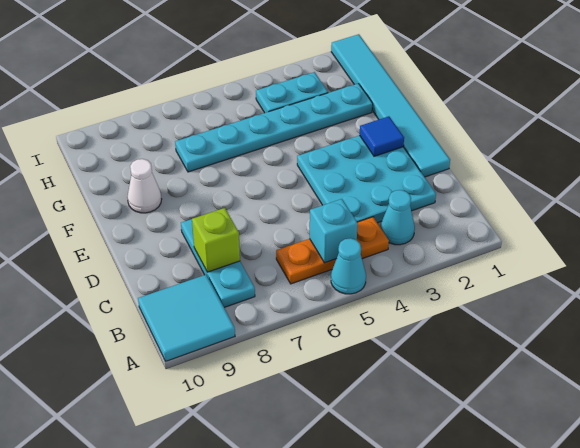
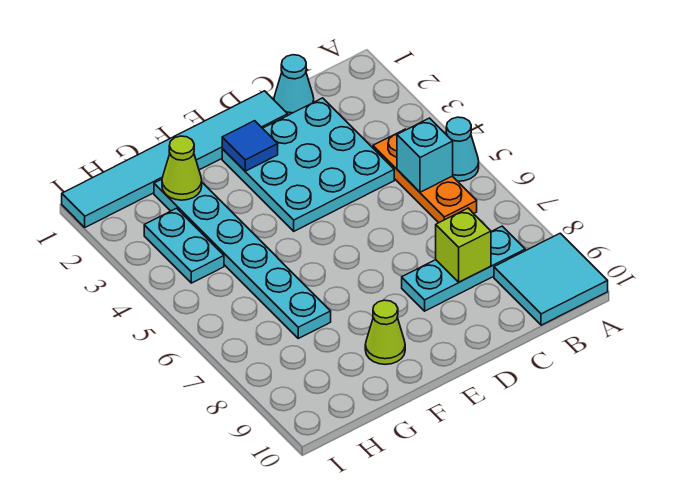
cyan 1x1 cone [381,190,415,245] -> cyan 1x1 cone moved to [274,55,314,115]
white 1x1 cone [127,159,162,213] -> lime 1x1 cone [365,300,405,364]
none -> lime 1x1 cone [162,136,202,200]

